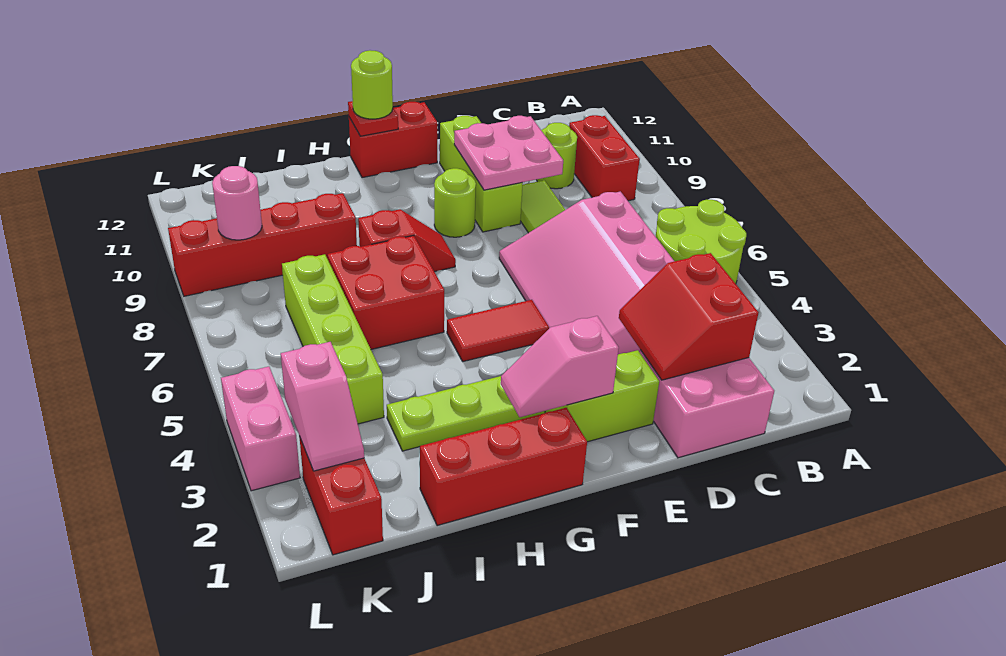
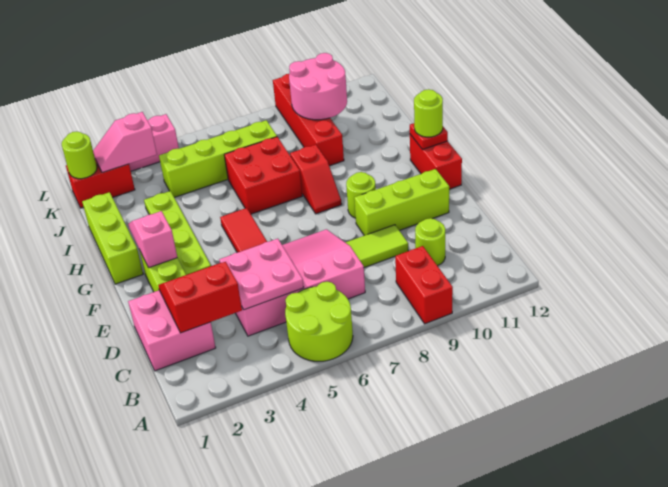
red 1x2 brick [569,115,640,201] -> red 1x2 brick turned to [395,246,453,324]
pink 2x2 plate [454,116,563,190] -> pink 2x2 plate moved to [219,239,304,310]
red 1x3 brick [420,408,587,526] -> lime 1x3 brick [82,192,143,284]
none -> lime 1x1 round brick [62,132,97,179]
pink 1x1 round brick [212,166,262,240] -> pink 2x2 round brick [289,53,347,120]

